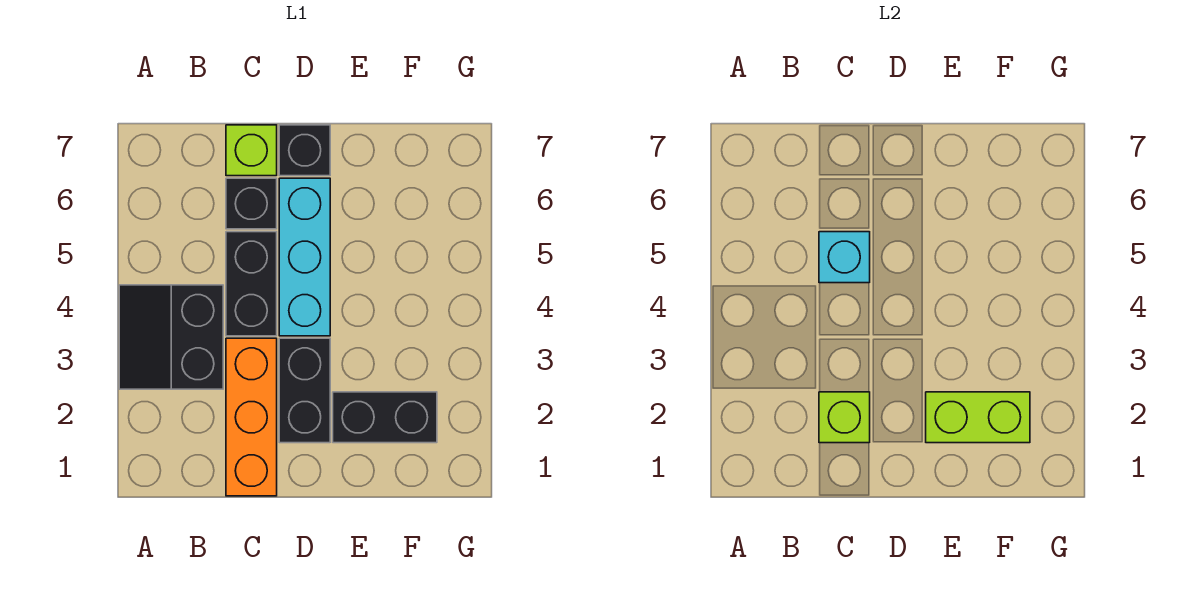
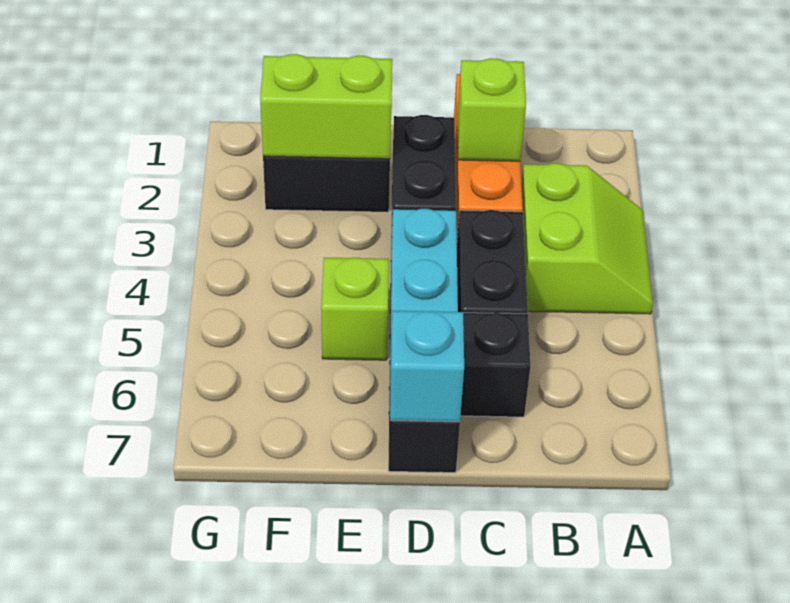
black 2x2 slope [119,285,223,389] -> lime 2x2 slope [521,163,653,314]
cyan 1x1 brick [819,232,870,283] -> cyan 1x1 brick moved to [390,311,464,422]
lime 1x1 brick [226,125,277,176] -> lime 1x1 brick moved to [321,257,389,360]

